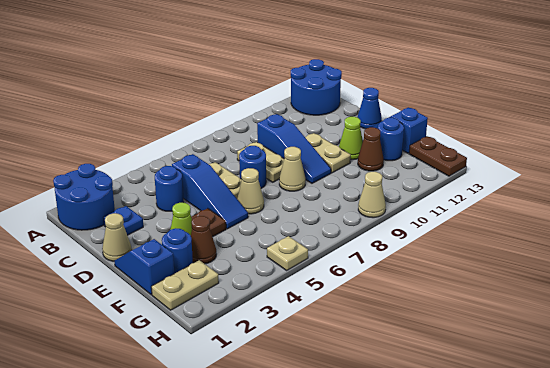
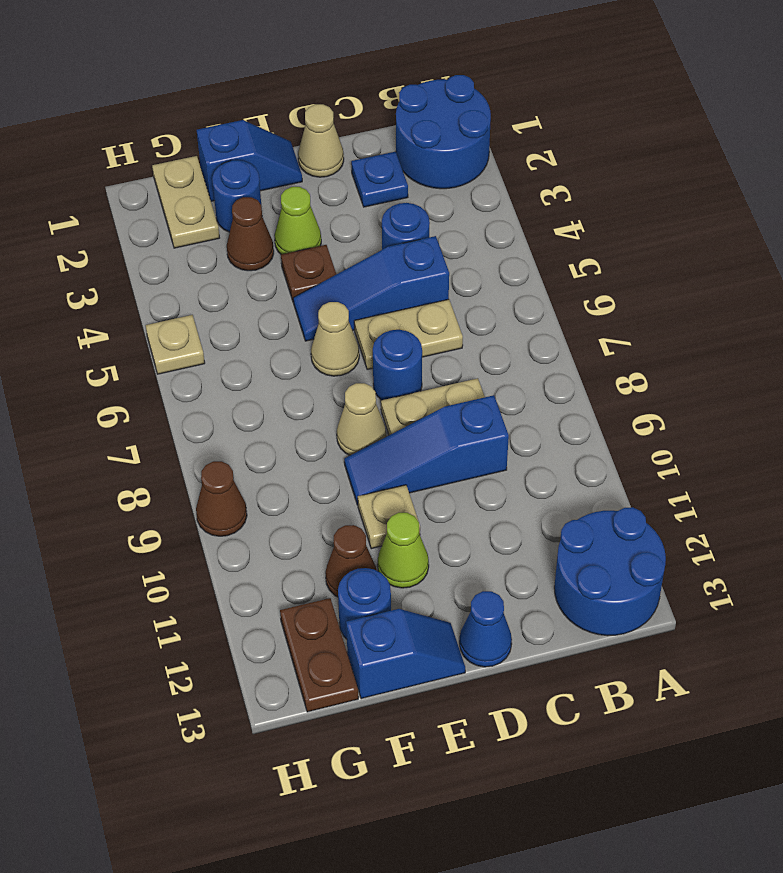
tan 1x2 plate [305,133,351,173] -> tan 1x1 plate [358,485,420,549]
brown 1x2 plate [409,136,467,176] -> brown 1x2 plate turned to [280,598,358,712]
tan 1x1 cone [358,172,386,218] -> brown 1x1 cone [196,461,247,536]

